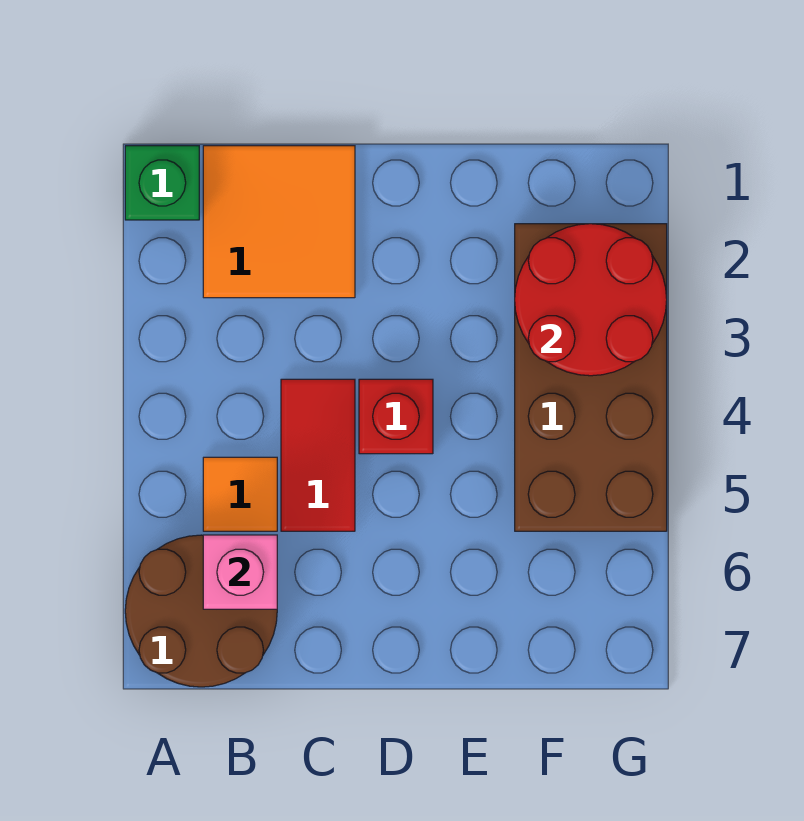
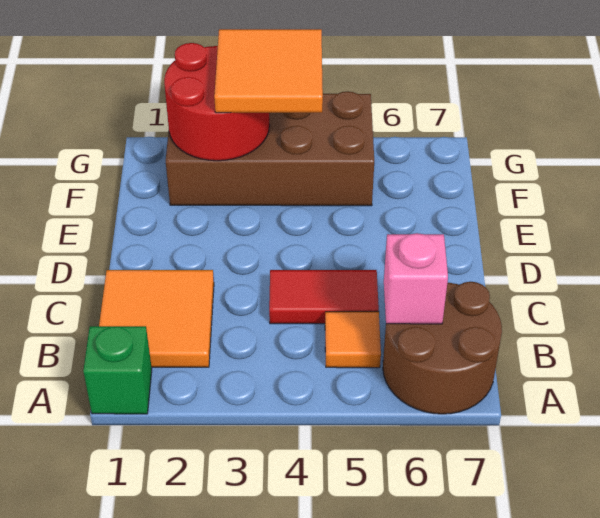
red 1x1 brick [359,379,433,454] -> none
none -> orange 2x2 tile [214,29,323,113]

